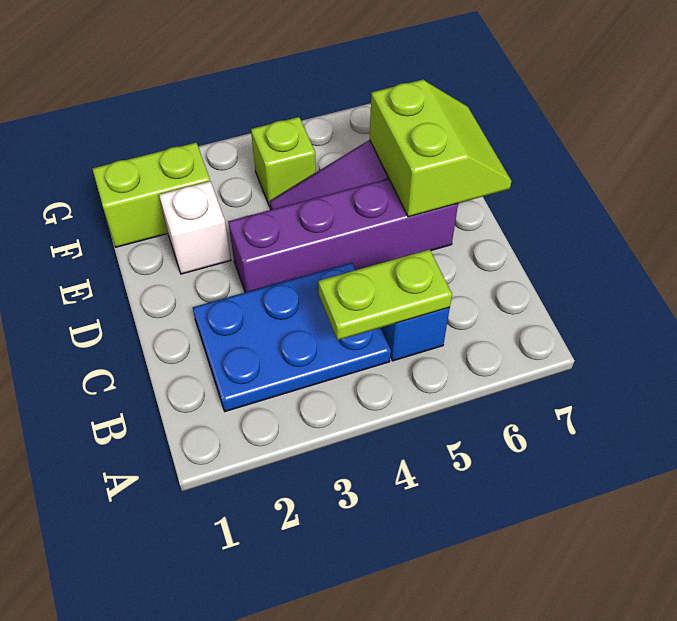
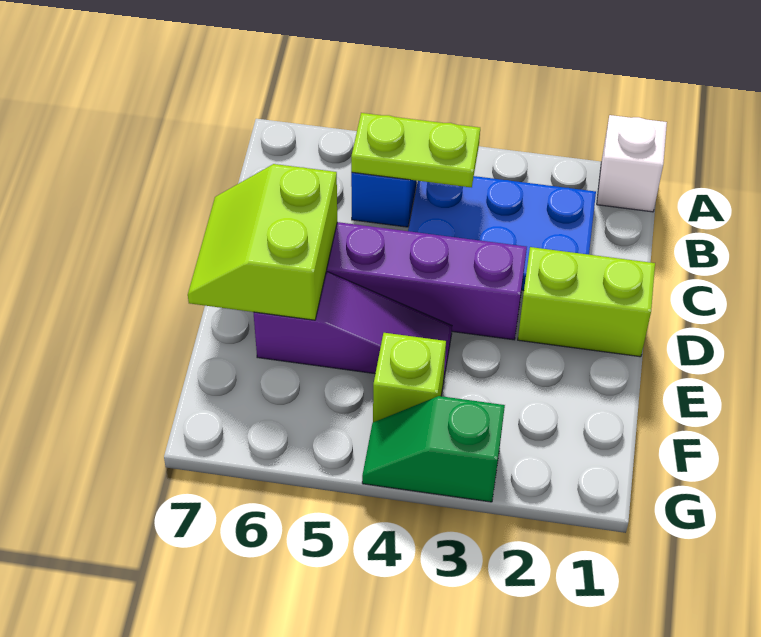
white 1x1 brick [159,181,231,274] -> white 1x1 brick moved to [597,115,667,212]
lime 1x2 brick [92,143,210,247] -> lime 1x2 brick moved to [518,247,655,357]
none -> green 1x2 slope [362,396,505,502]

